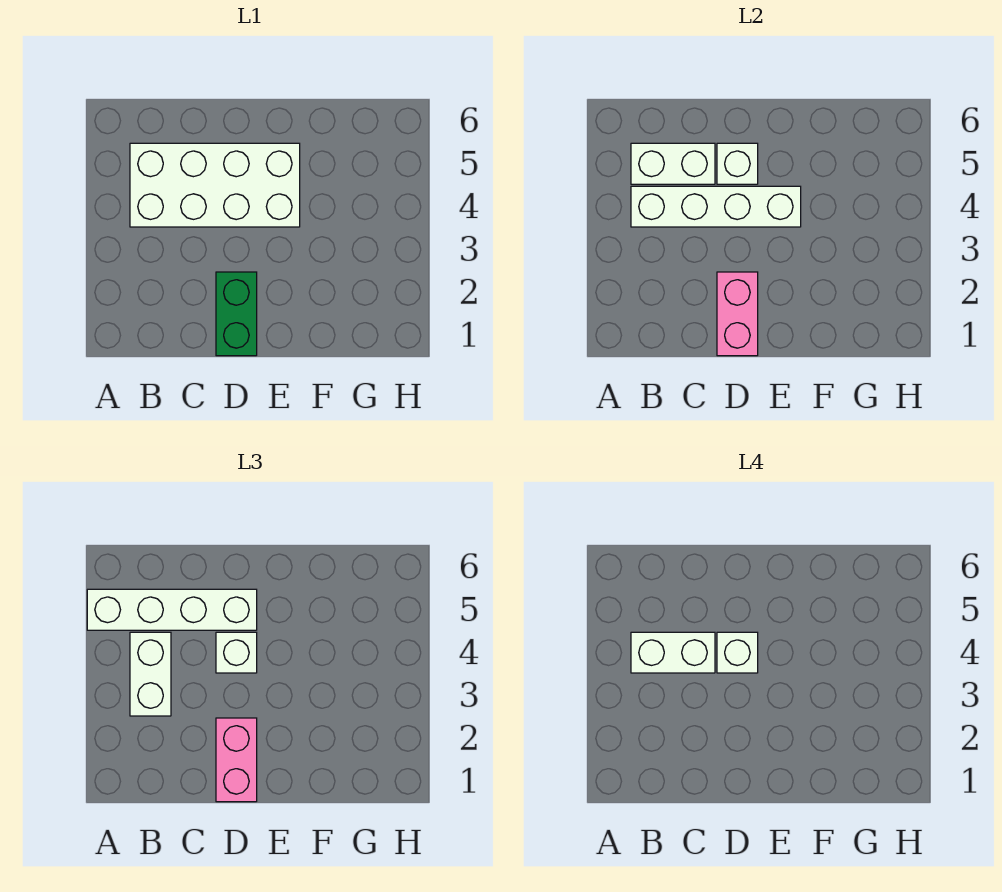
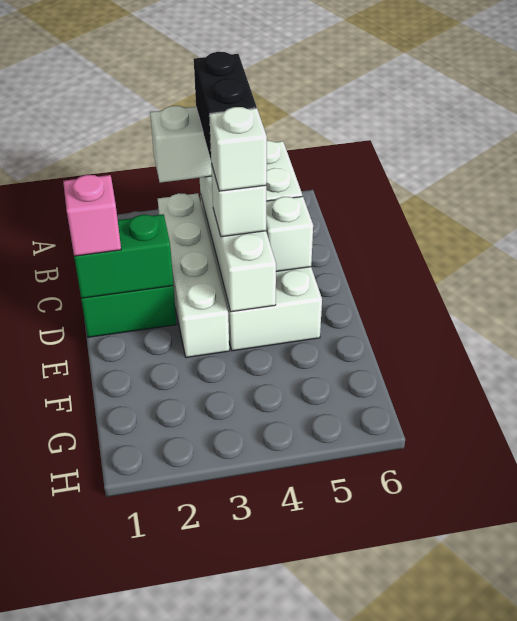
white 1x4 brick [87,589,257,630] -> white 1x4 brick moved to [158,193,229,358]
white 1x2 brick [631,632,715,673] -> black 1x2 brick [194,52,257,159]
pink 1x2 brick [717,272,758,356] -> green 1x2 brick [74,214,173,298]
pink 1x2 brick [216,718,257,802] -> pink 1x1 brick [63,175,121,256]

